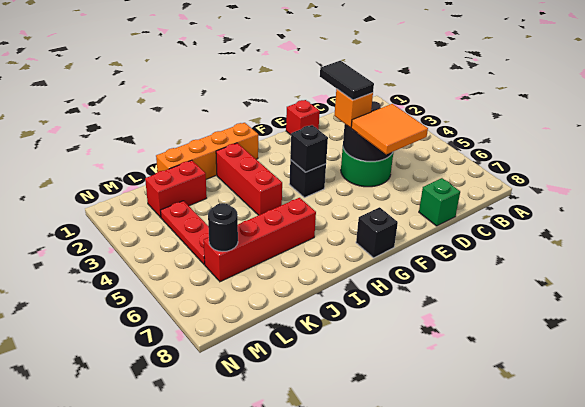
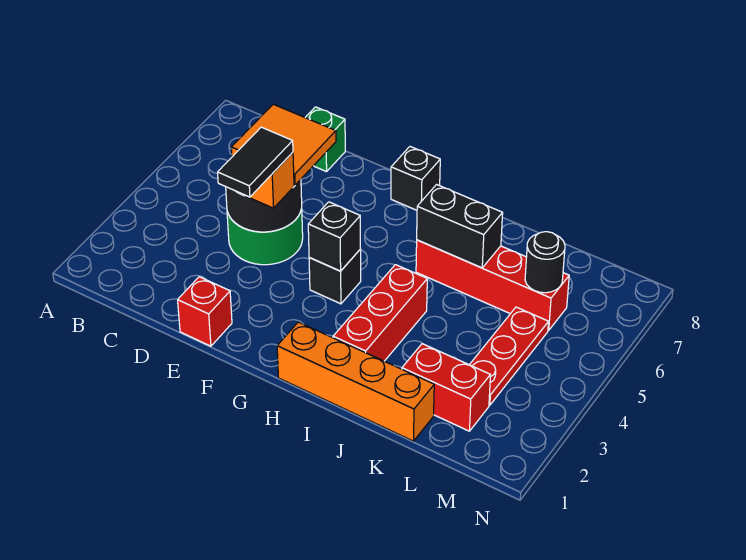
none -> black 1x2 brick [417,185,503,268]

